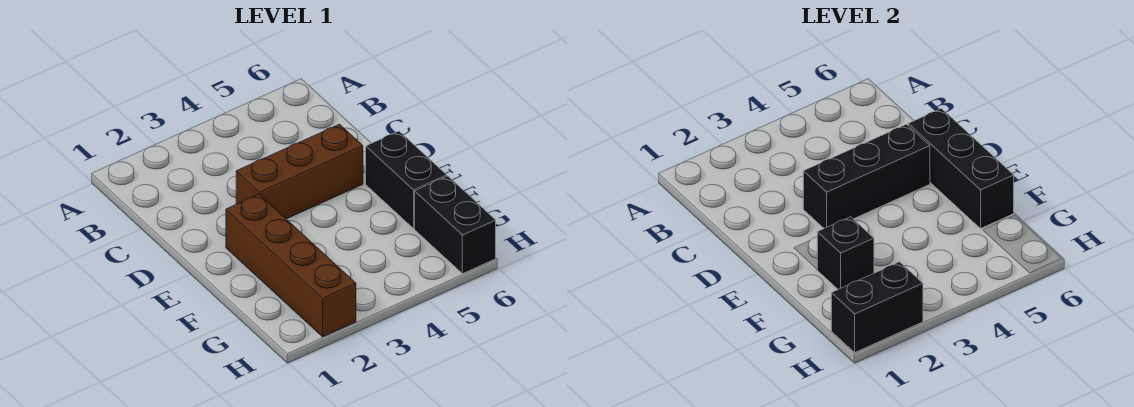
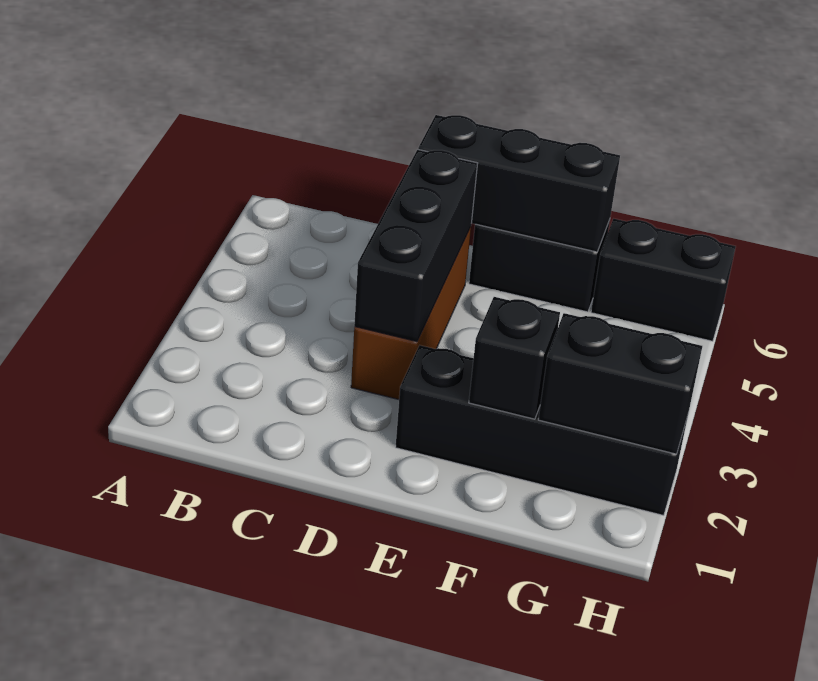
brown 1x4 brick [226,194,356,337] -> black 1x4 brick [396,345,688,515]
black 1x2 brick [831,262,923,352] -> black 1x2 brick turned to [538,313,702,454]

